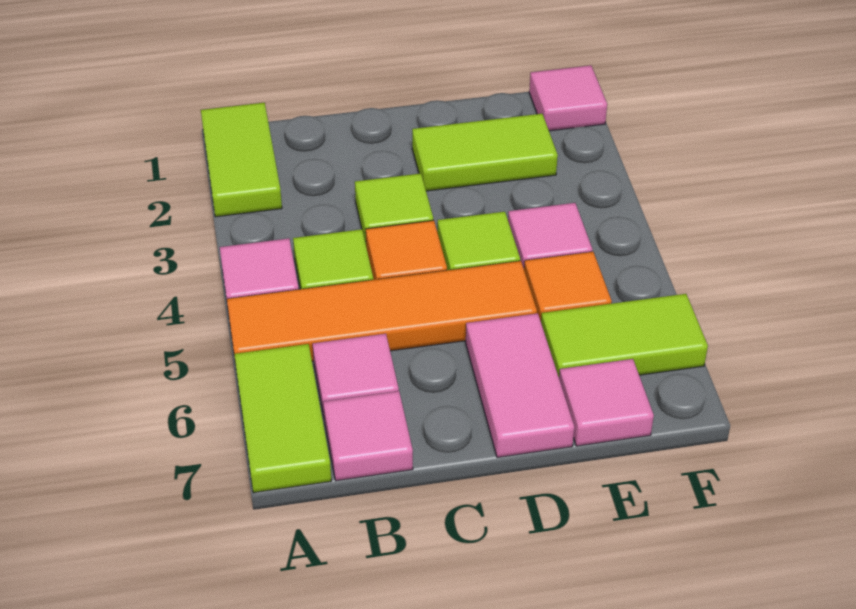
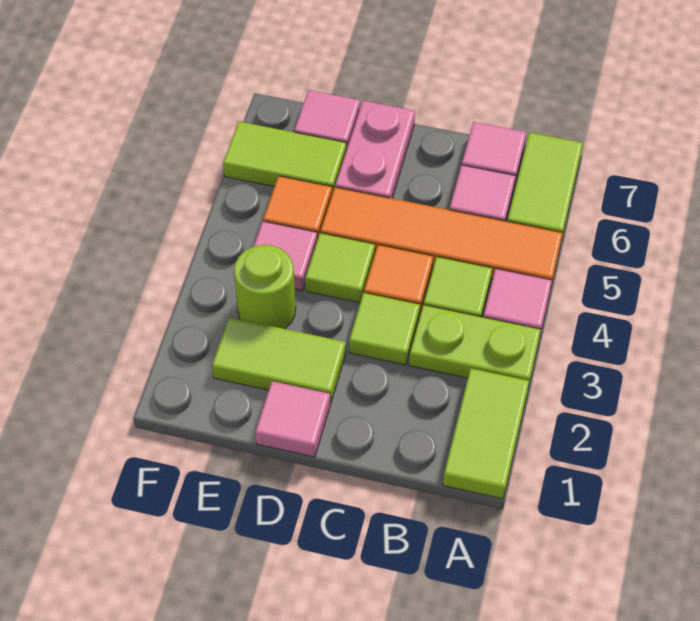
none -> lime 1x2 plate [409,305,541,386]
pink 1x2 tile [466,313,574,458] -> pink 1x2 plate [335,101,415,198]
none -> lime 1x1 round brick [234,245,296,329]
pink 1x1 tile [529,65,607,131] -> pink 1x1 tile moved to [255,381,330,457]

